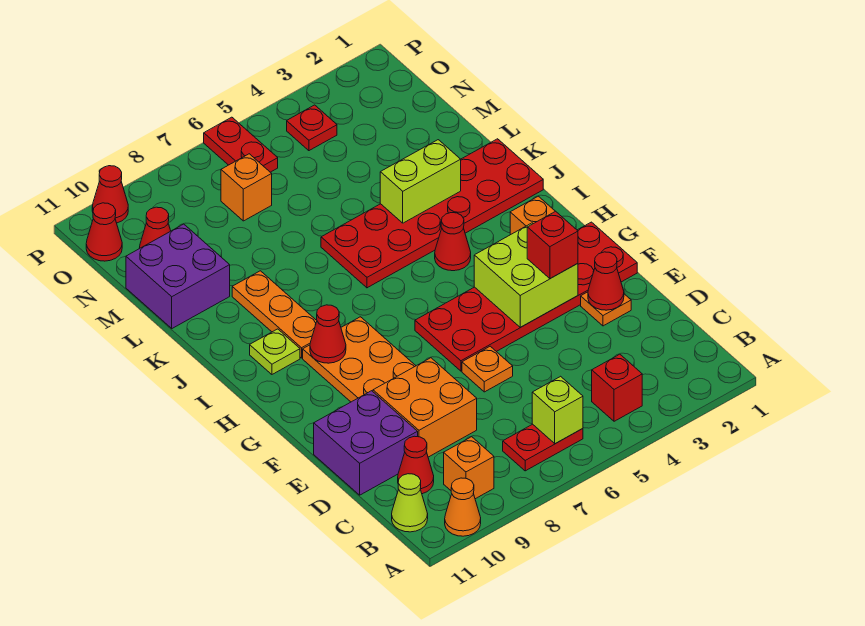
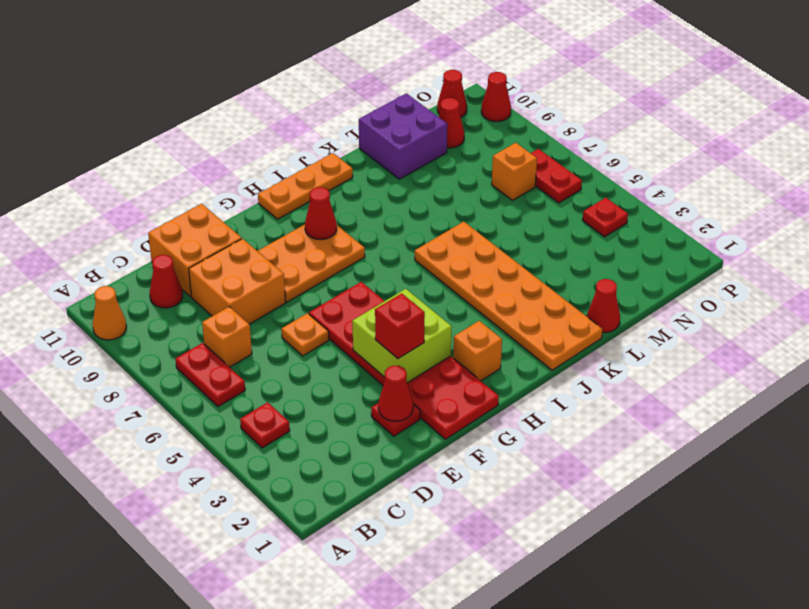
red 1x1 brick [592,354,642,421] -> red 1x1 plate [240,402,290,448]
lime 1x1 brick [532,376,583,444] -> none
orange 1x1 brick [444,437,494,499] -> orange 1x1 brick moved to [202,307,252,367]
lime 1x1 cone [392,474,428,532] -> none
purple 2x2 brick [314,391,418,495] -> orange 2x2 brick [148,204,242,297]
orange 1x1 plate [581,292,631,326] -> red 1x1 plate [371,403,420,436]
red 1x1 cone [435,213,471,271] -> red 1x1 cone moved to [587,279,620,333]
orange 1x3 plate [232,271,317,358] -> orange 1x3 plate moved to [258,153,353,219]
lime 1x1 plate [250,329,300,374] -> none
red 2x6 plate [321,139,543,288] -> orange 2x6 plate [415,222,603,370]
lime 1x2 brick [380,140,461,223] -> none
red 1x2 plate [204,117,278,172] -> red 1x2 plate turned to [531,149,582,203]

